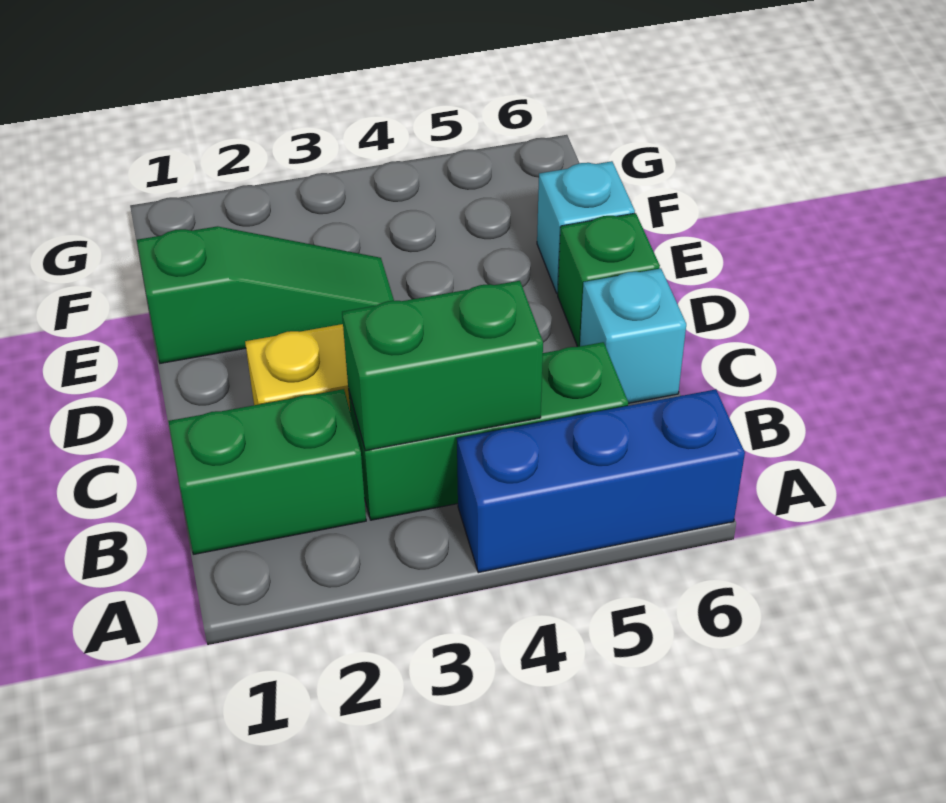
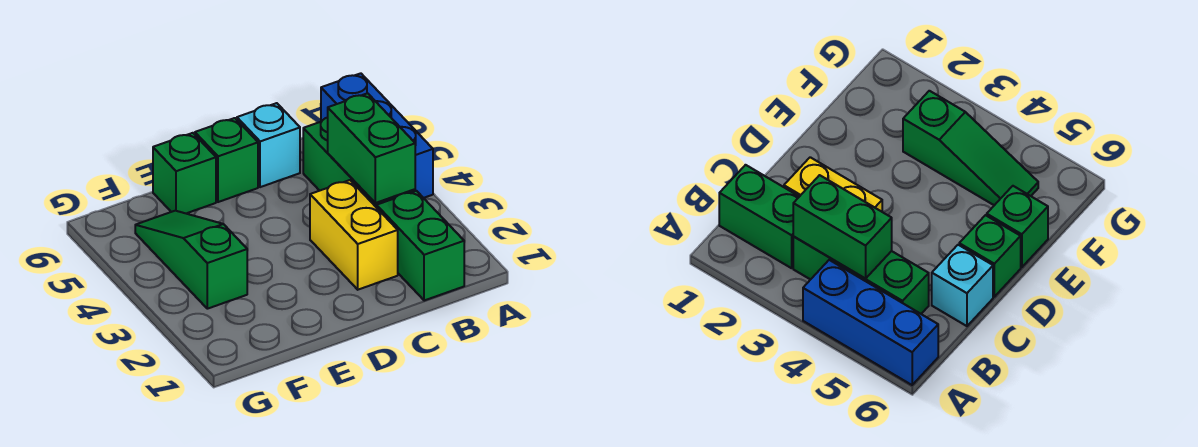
green 1x3 slope [137,226,394,363] -> green 1x3 slope moved to [135,211,247,309]
cyan 1x1 brick [537,161,635,294] -> green 1x1 brick [153,133,216,214]

